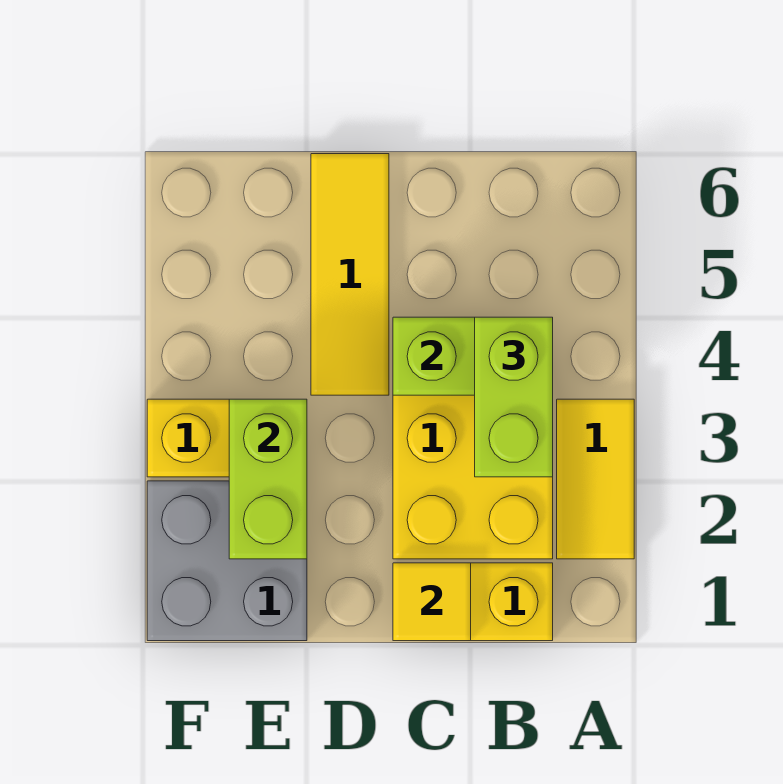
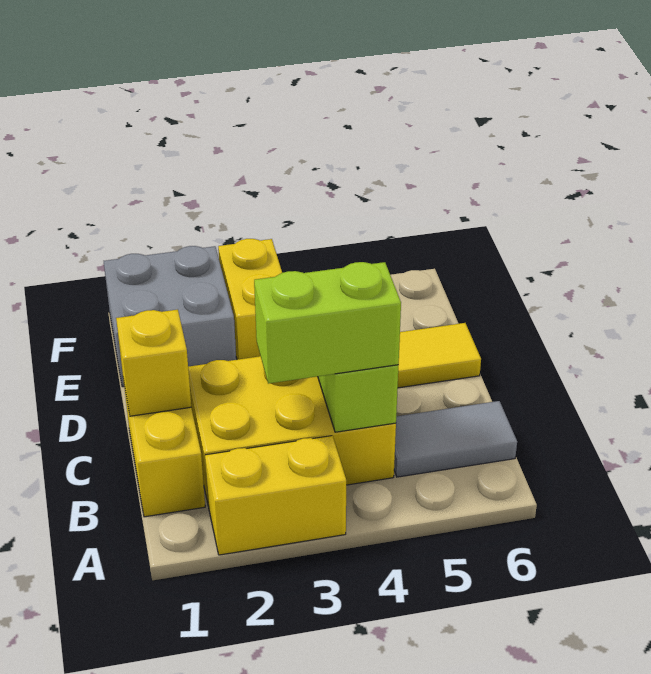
yellow 1x2 tile [557,399,634,559] -> yellow 1x2 brick [205,436,346,555]
none -> grey 1x2 tile [394,401,517,477]
yellow 1x1 tile [393,563,471,641] -> yellow 1x1 brick [116,310,191,416]
lime 1x2 brick [229,399,307,559] -> none

